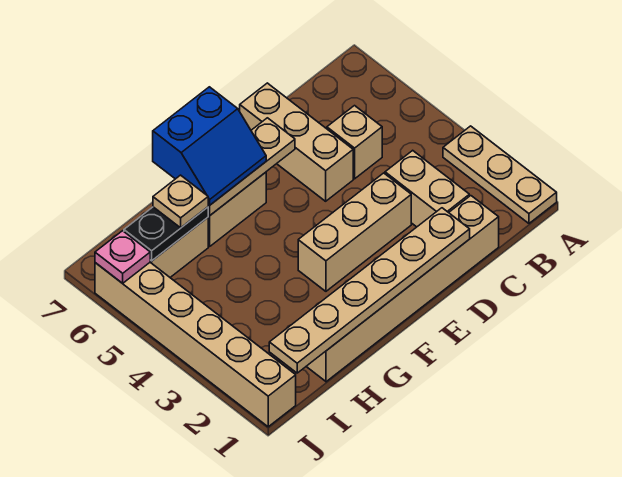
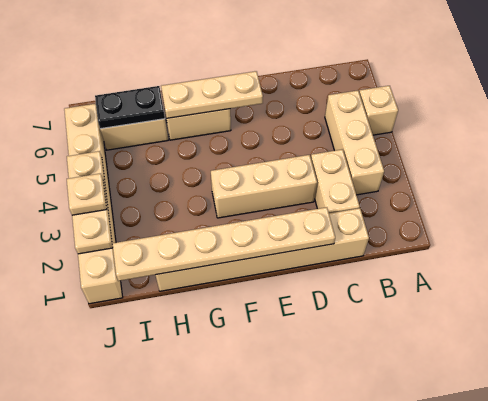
tan 1x3 plate [443,126,557,223] -> tan 1x3 plate moved to [67,151,113,254]
tan 1x1 brick [327,106,382,179] -> tan 1x1 brick moved to [359,86,398,135]
tan 1x3 brick [240,83,353,201] -> tan 1x3 brick moved to [325,90,384,195]
blue 2x2 slope [153,87,266,205] -> none
tan 1x1 plate [153,175,208,228] -> tan 1x1 plate moved to [67,173,107,215]
pink 1x1 plate [95,231,150,283] -> none

